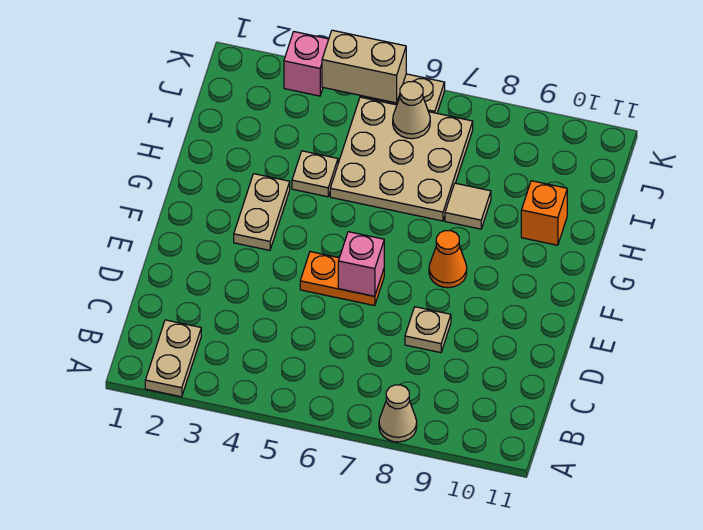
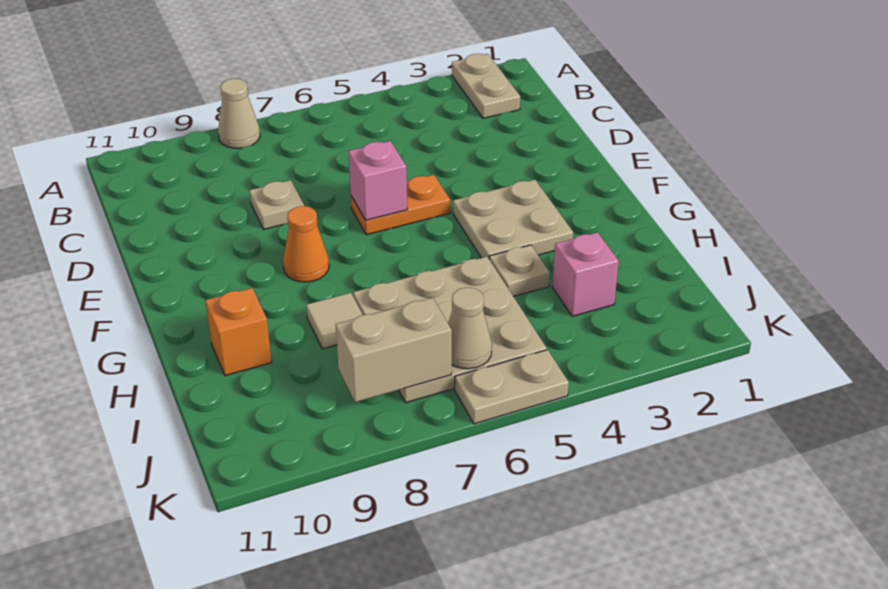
tan 1x2 plate [234,174,290,250] -> tan 2x2 plate [453,180,573,258]
pink 1x1 brick [284,32,329,96] -> pink 1x1 brick moved to [552,232,619,316]
tan 1x2 brick [322,30,406,103] -> tan 1x2 brick moved to [336,298,452,402]

